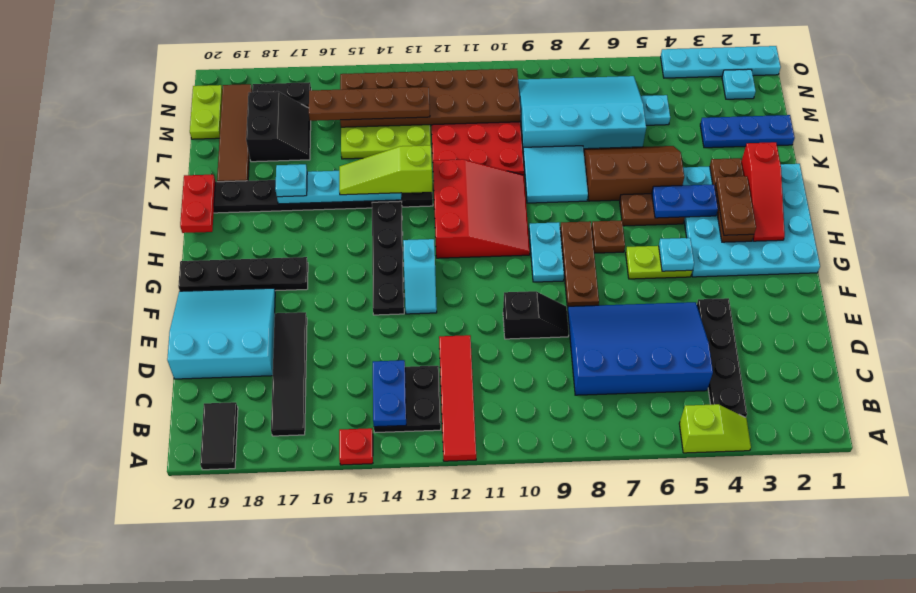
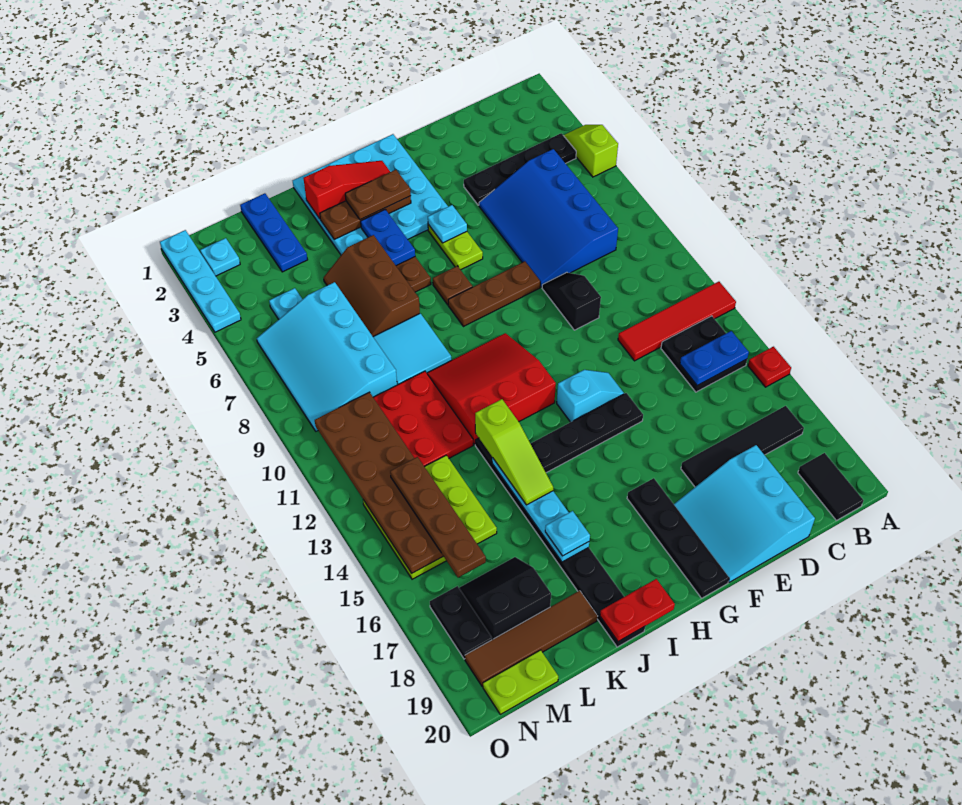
black 1x2 tile [200,402,238,470] -> black 1x2 tile turned to [798,453,863,520]
cyan 1x2 plate [529,222,564,282] -> none

